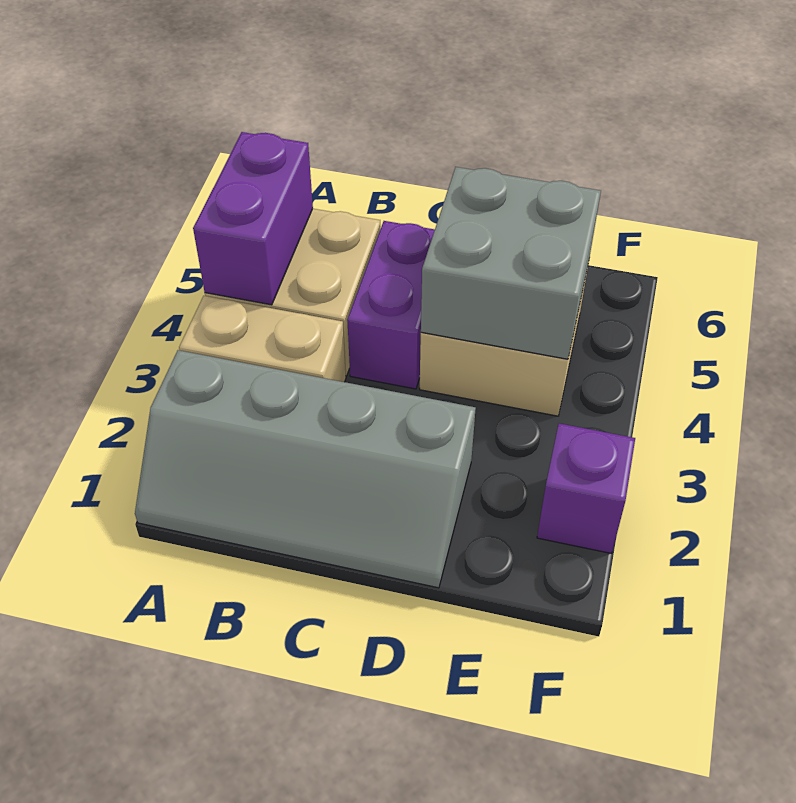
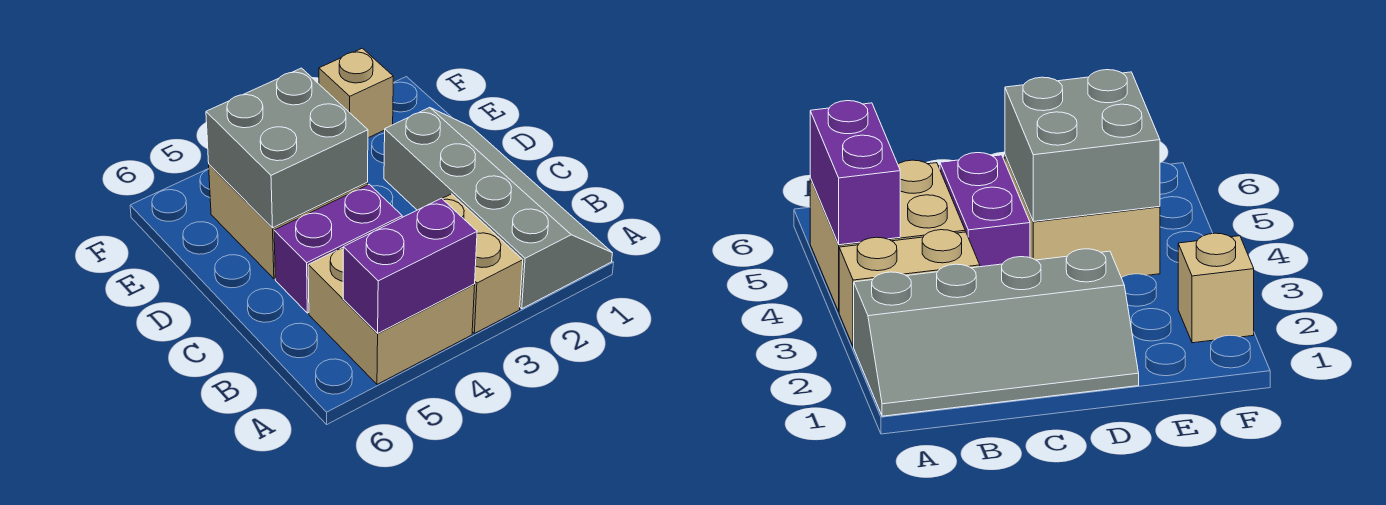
purple 1x1 brick [537,423,635,553] -> tan 1x1 brick [319,48,393,138]

